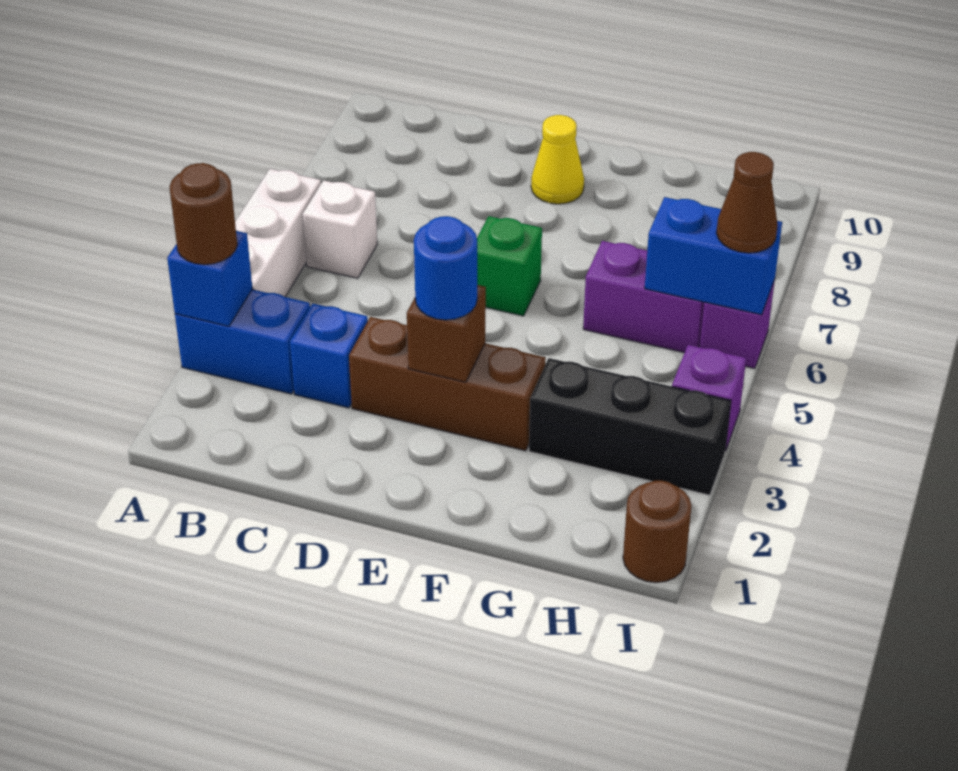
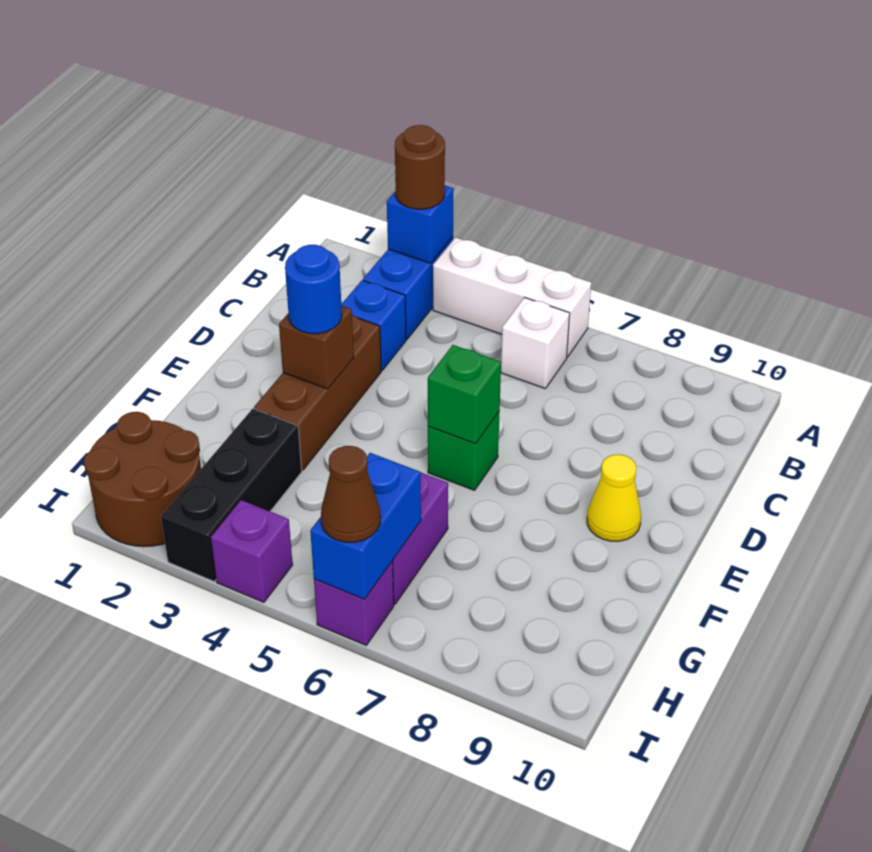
none -> green 1x1 brick [428,345,501,444]
brown 1x1 round brick [623,481,692,583] -> brown 2x2 round brick [84,412,201,547]

